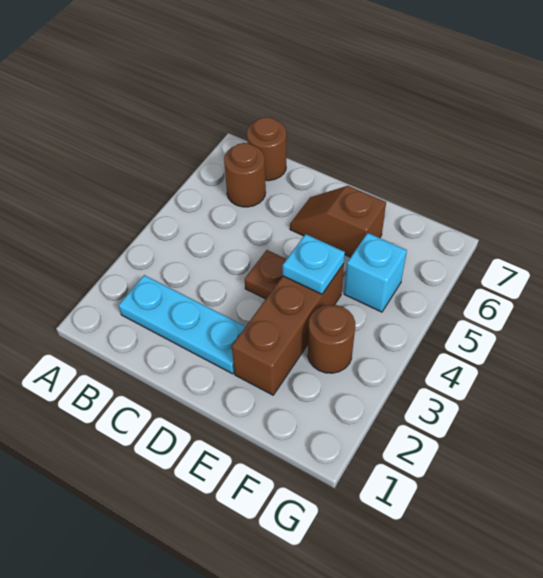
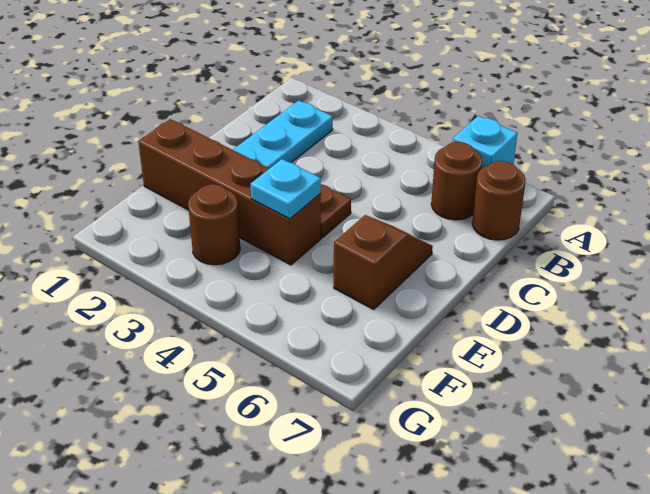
brown 1x3 brick [232,264,344,395] -> brown 1x4 brick [138,119,321,265]
cyan 1x1 brick [344,233,407,312] -> cyan 1x1 brick moved to [453,116,518,169]

